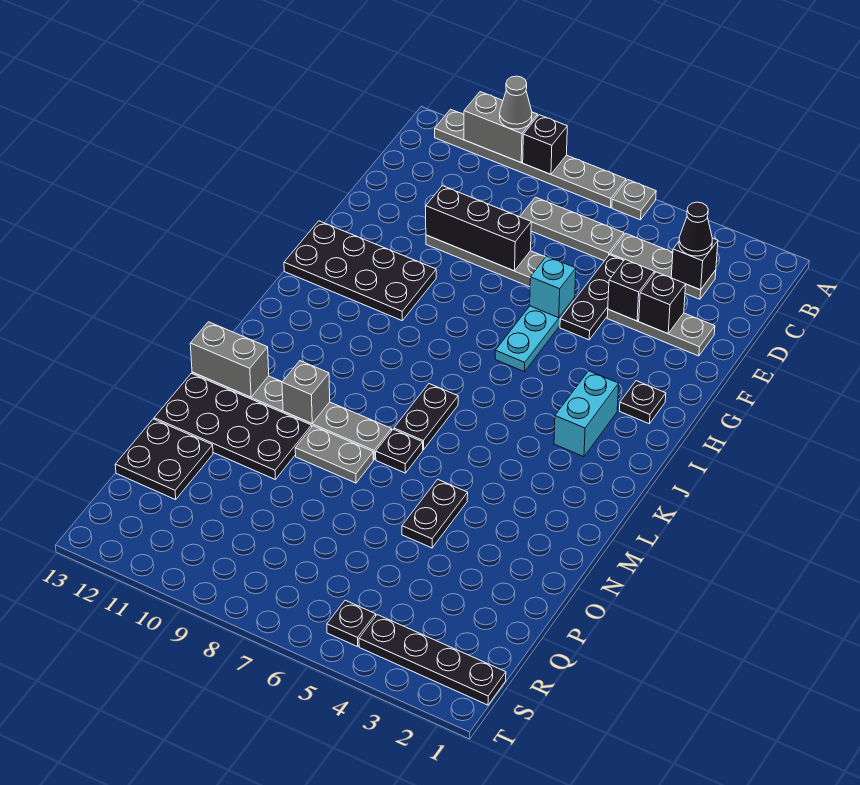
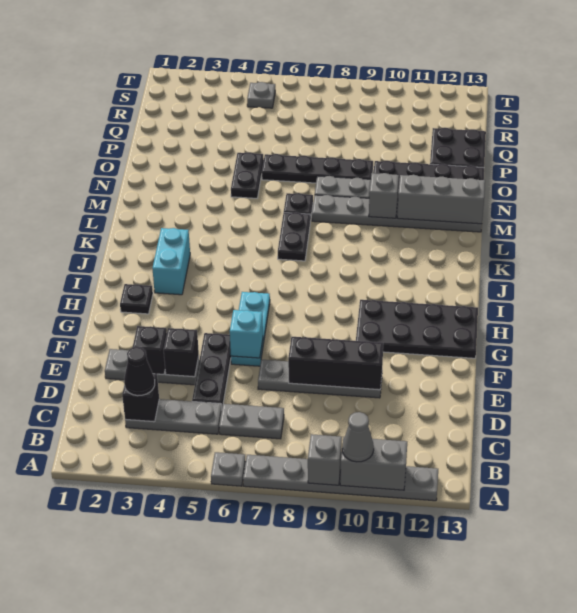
black 1x1 brick [523,115,567,174] -> grey 1x1 brick [308,434,342,485]
grey 1x3 plate [520,197,624,261] -> grey 1x2 plate [219,404,284,439]
grey 1x2 brick [190,322,269,397] -> grey 1x3 brick [397,175,485,224]
black 1x4 plate [359,615,506,705] -> black 1x4 plate moved to [262,154,373,183]
black 1x1 plate [327,600,376,647] -> grey 1x1 plate [247,82,275,108]

